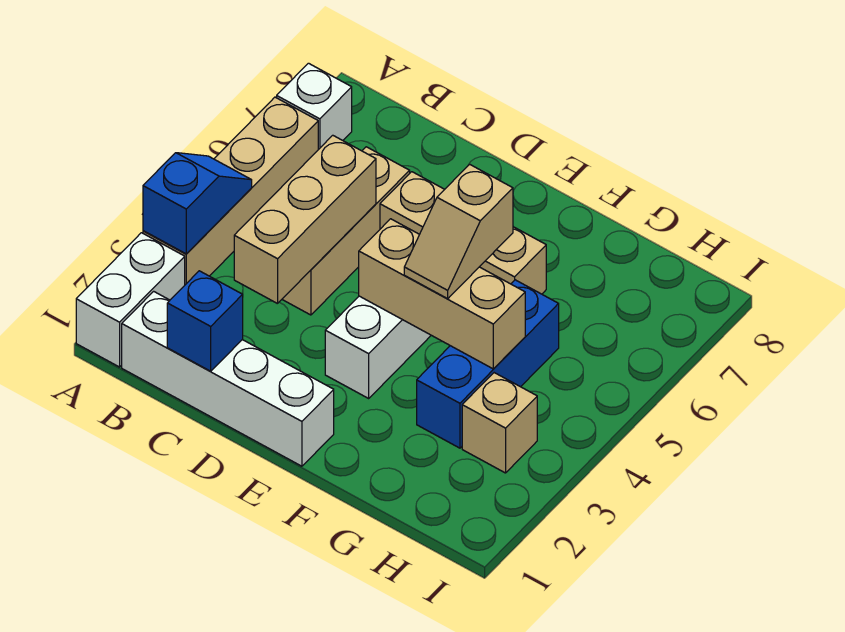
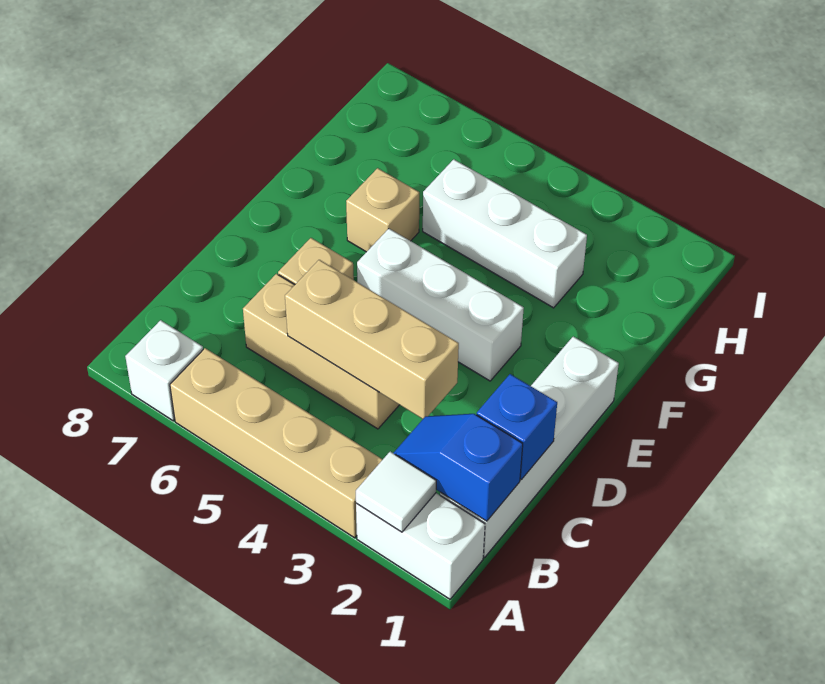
none -> white 1x1 tile [356,452,436,532]
blue 1x2 slope [143,153,252,254] -> blue 1x2 slope moved to [394,414,523,521]
tan 1x3 brick [359,219,525,369] -> none
tan 1x2 slope [404,164,513,299] -> none
blue 1x3 brick [417,280,559,448] -> white 1x3 brick [423,159,587,308]
tan 1x1 brick [462,373,537,473] -> none

